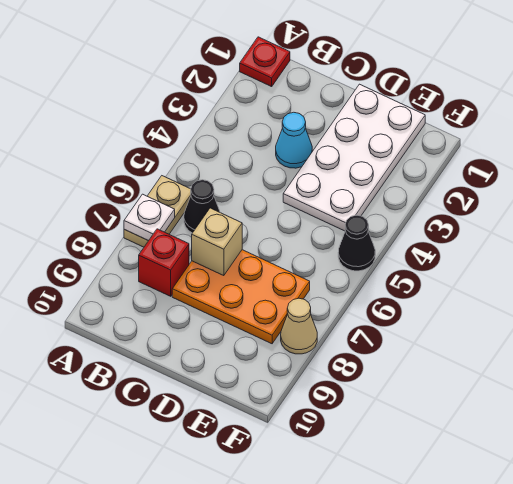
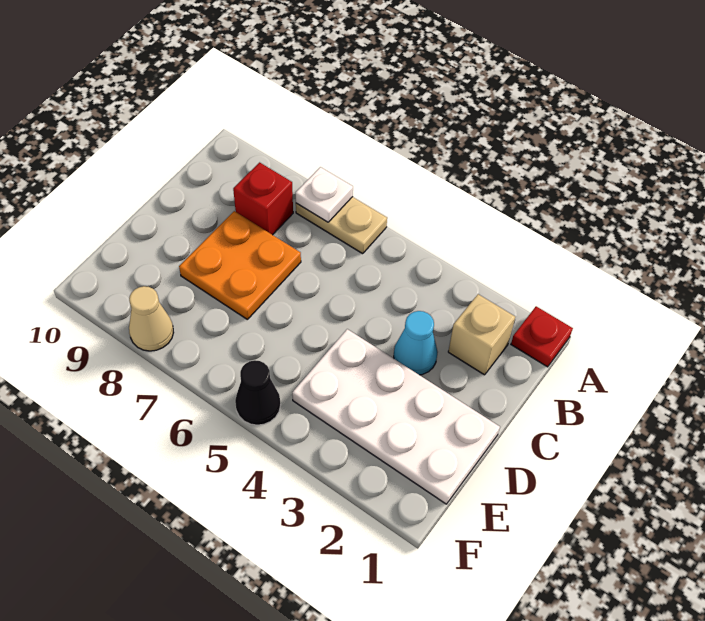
black 1x1 cone [184,180,220,233] -> none
orange 2x3 plate [172,250,310,344] -> orange 2x2 plate [179,211,301,319]
tan 1x1 brick [192,208,242,276] -> tan 1x1 brick moved to [448,294,515,375]

